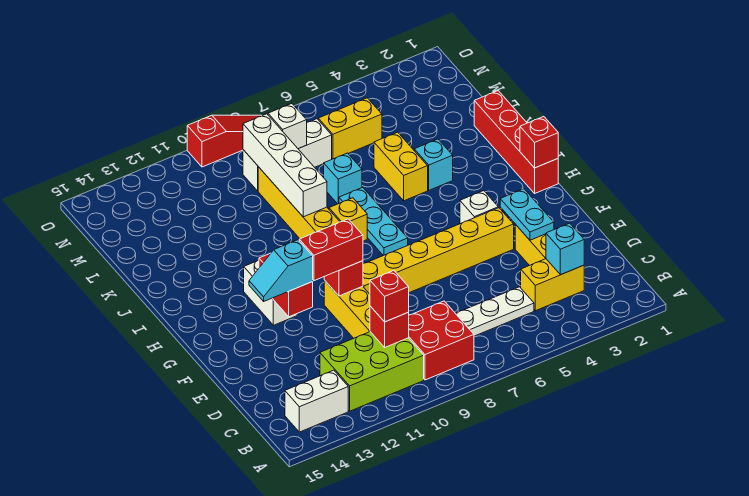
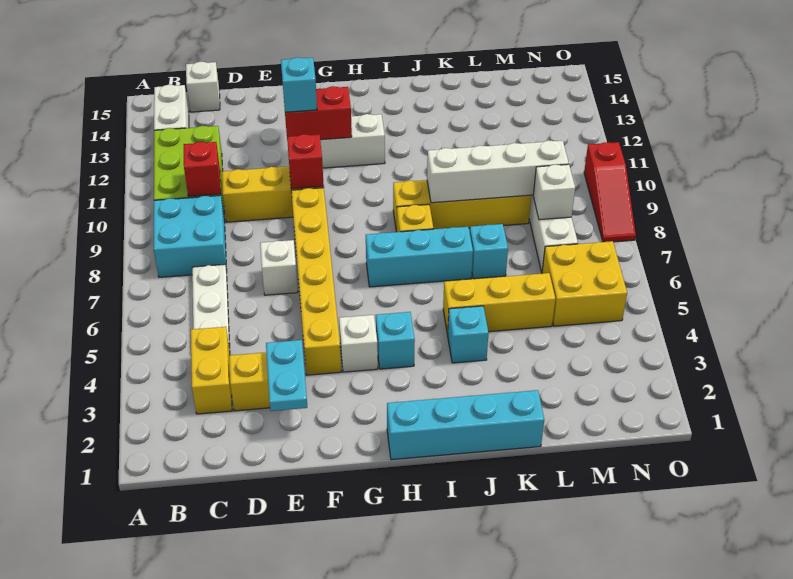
red 2x2 brick [409,301,474,380] -> cyan 2x2 brick [154,195,227,277]
cyan 1x1 brick [546,223,584,275] -> cyan 1x1 brick moved to [376,312,415,369]
red 1x1 brick [370,271,409,322] -> none
none -> white 1x1 brick [186,62,220,112]
cyan 1x2 plate [500,189,554,240] -> cyan 1x2 plate turned to [266,340,307,411]
none -> white 1x1 brick [260,240,298,295]
red 1x2 brick [299,219,363,281] -> none
red 1x4 brick [474,91,558,193] -> cyan 1x4 brick [387,390,544,460]
red 1x1 brick [520,117,558,168] -> none
cyan 1x3 plate [339,187,408,256] -> cyan 1x3 brick [366,227,473,287]
yellow 1x2 brick [374,132,428,201] -> yellow 1x3 brick [443,273,555,334]
yellow 1x2 brick [318,98,382,159] -> yellow 2x2 brick [542,241,627,326]

